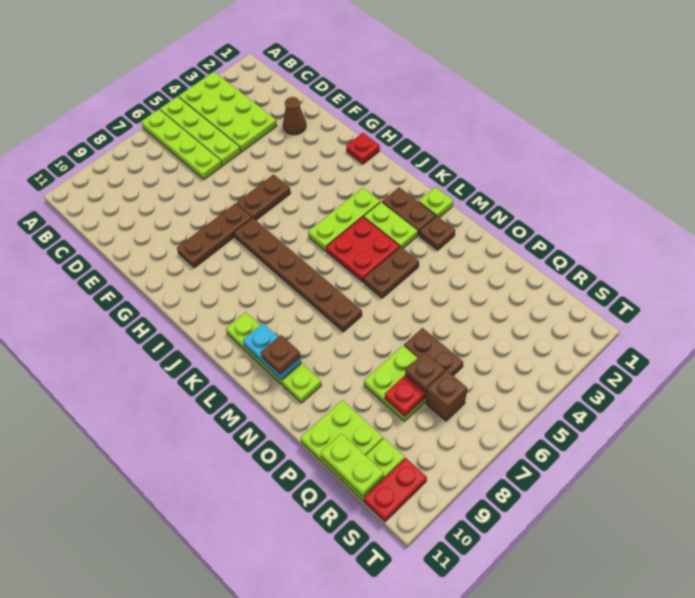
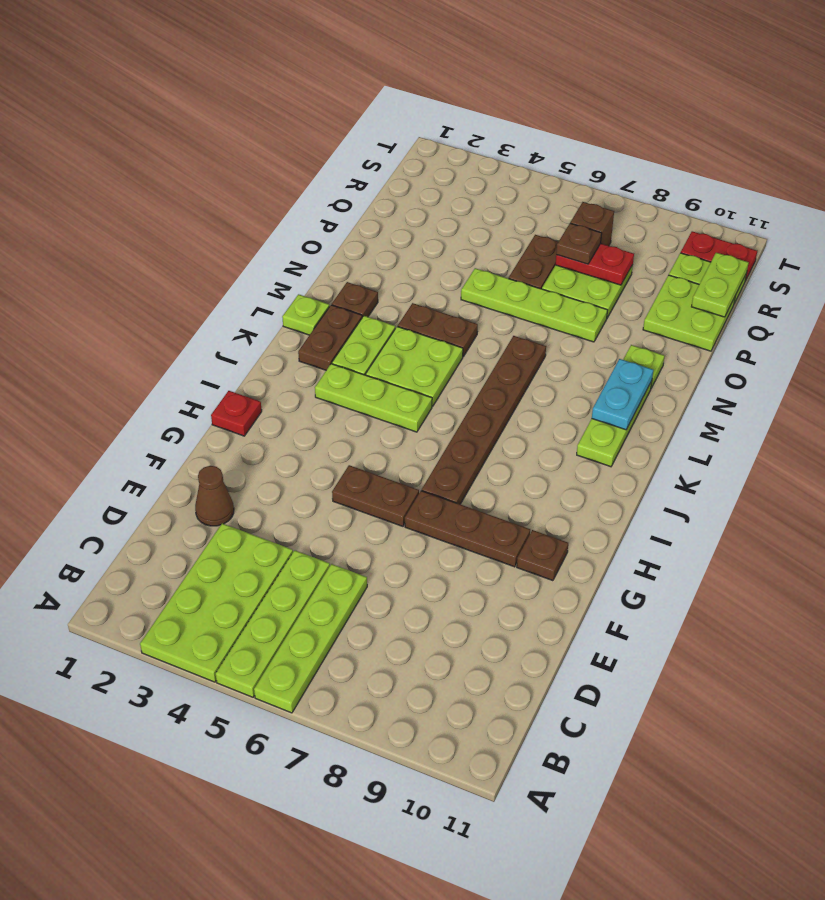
red 2x2 plate [326,217,400,282] -> lime 2x2 plate [366,327,463,406]
brown 1x1 plate [261,335,300,374] -> brown 1x1 plate moved to [517,530,568,581]
none -> lime 1x4 plate [461,268,608,342]

